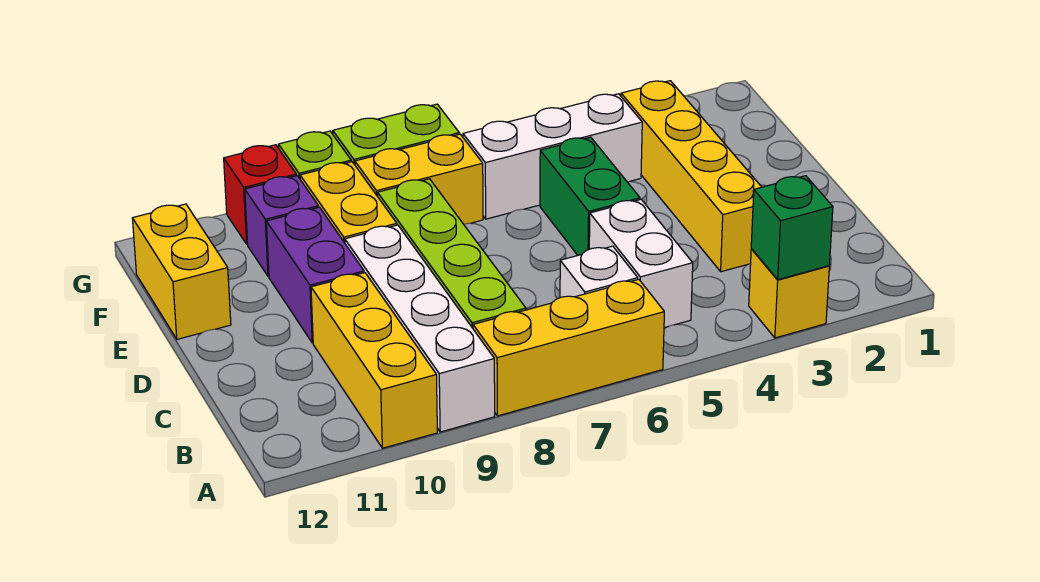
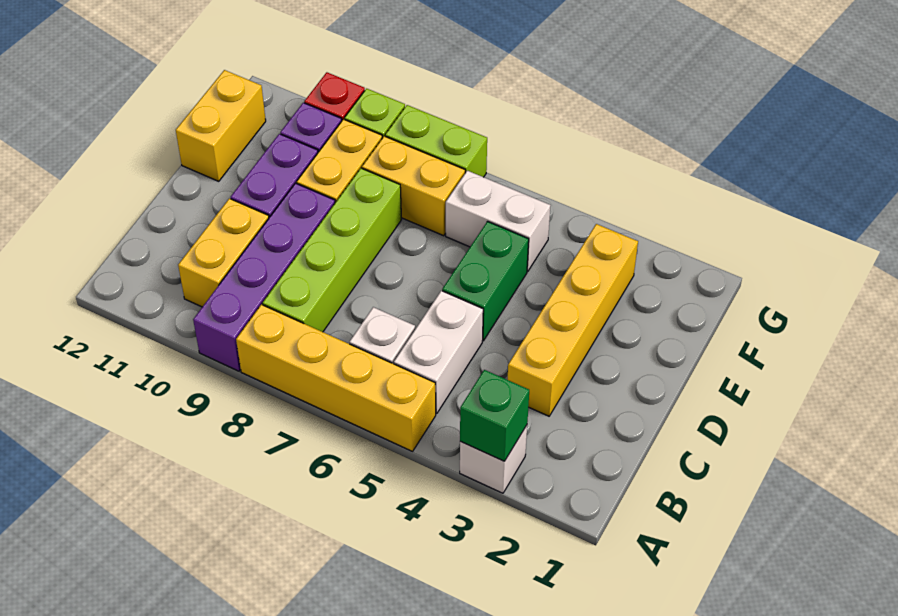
yellow 1x1 brick [749,249,829,338] -> white 1x1 brick [460,425,527,493]
yellow 1x3 brick [473,279,664,416] -> yellow 1x4 brick [236,305,436,451]
white 1x4 brick [345,225,495,432] -> purple 1x4 brick [193,183,335,371]
yellow 1x3 brick [311,273,437,448] -> yellow 1x2 brick [178,198,269,307]
white 1x3 brick [463,94,642,219] -> white 1x2 brick [446,171,551,272]

